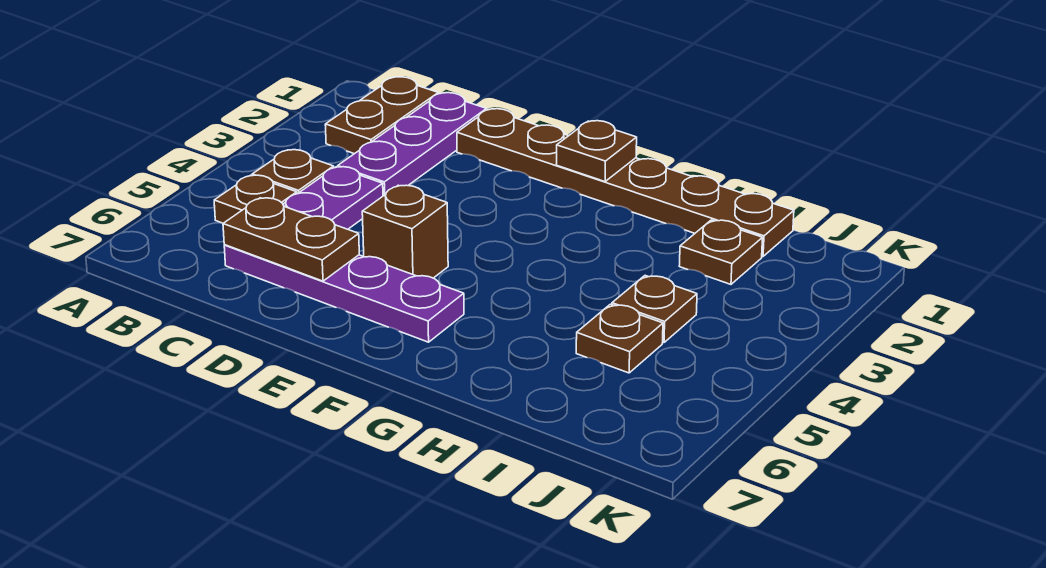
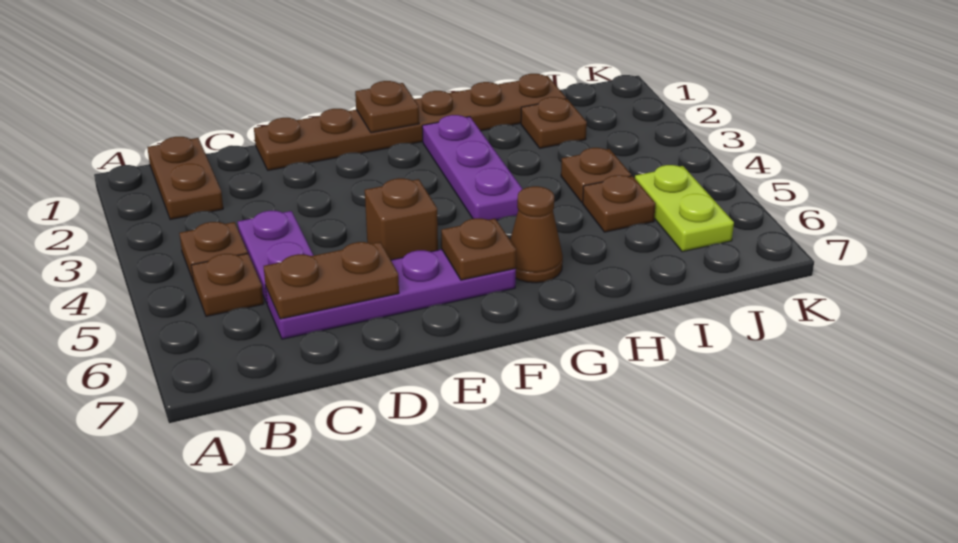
purple 1x3 plate [338,93,487,196] -> purple 1x3 plate moved to [422,115,522,220]
none -> brown 1x1 plate [441,218,516,280]
none -> brown 1x1 cone [510,186,563,283]
none -> lime 1x2 plate [635,165,734,252]

